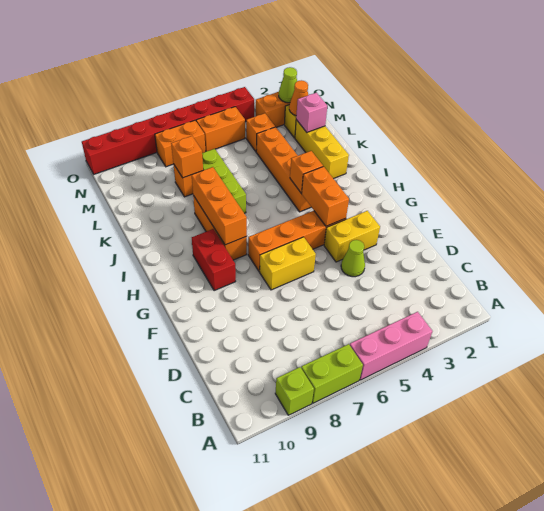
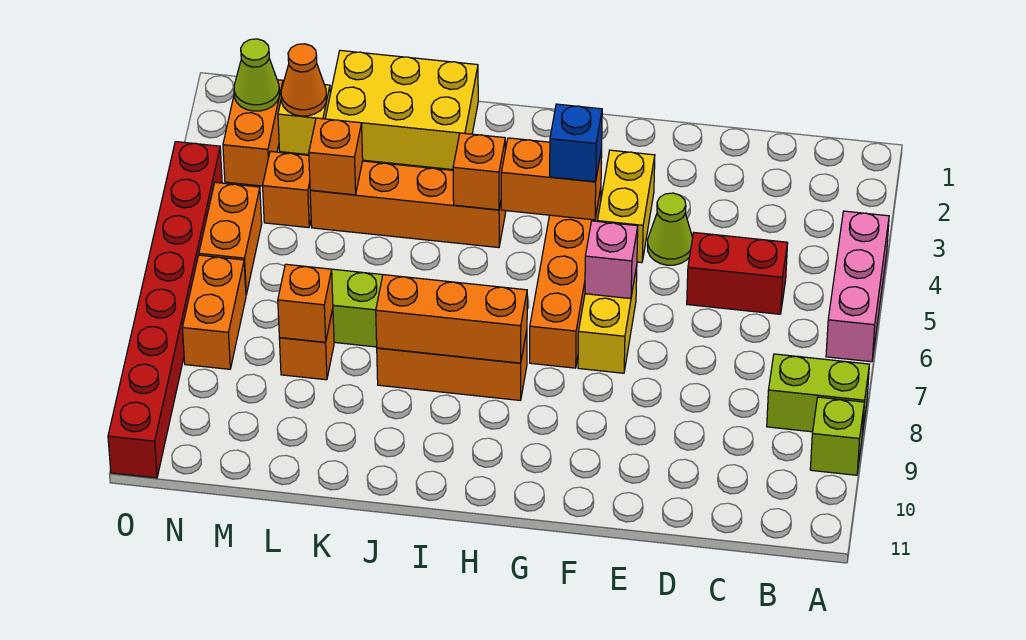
lime 1x2 brick [301,344,363,403] -> lime 1x2 brick turned to [767,354,869,435]
none -> blue 1x1 brick [550,104,602,182]
red 1x2 brick [192,229,236,291] -> red 1x2 brick moved to [687,233,788,314]
yellow 1x3 brick [295,120,349,179] -> yellow 2x3 brick [325,50,478,170]
pink 1x1 brick [296,93,327,132] -> pink 1x1 brick moved to [585,221,638,299]
none -> orange 1x1 brick [309,118,363,195]

